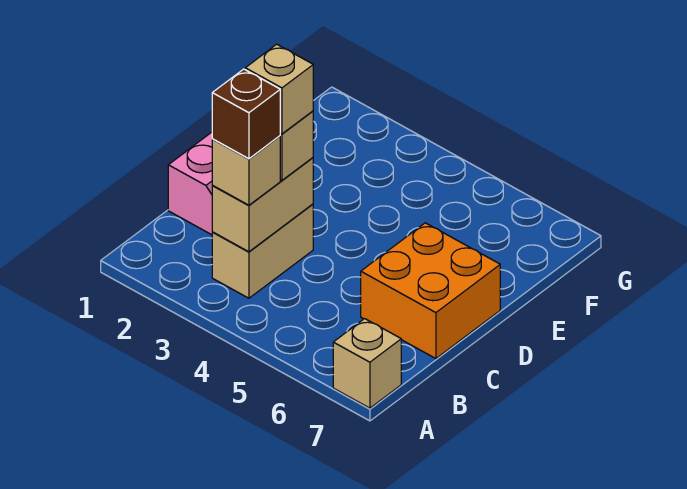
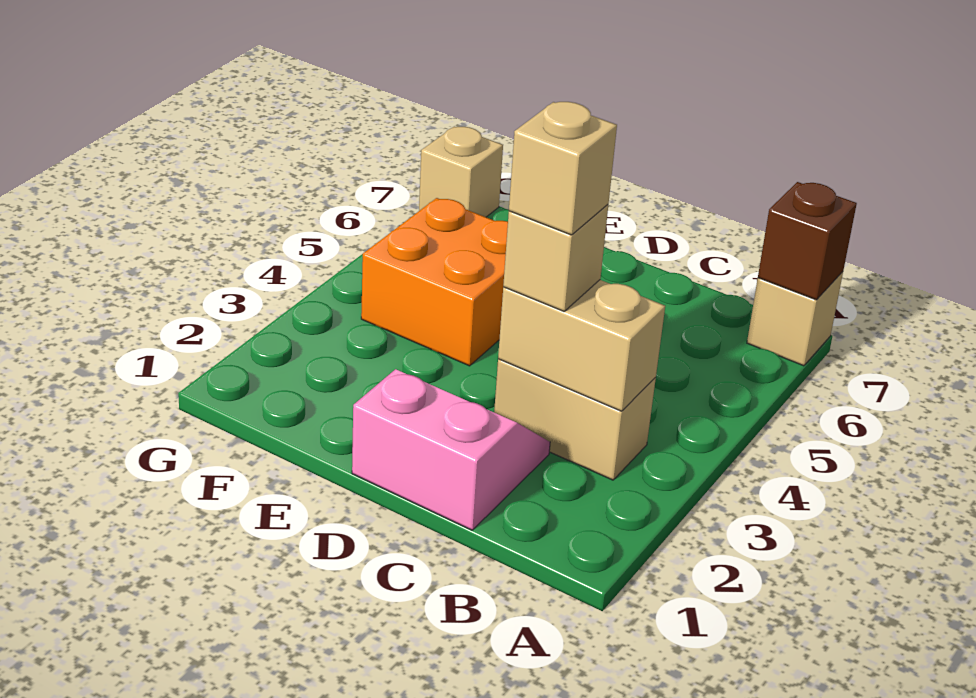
tan 1x1 brick [212,136,280,205] -> tan 1x1 brick moved to [419,127,503,217]
brown 1x1 brick [212,69,280,159] -> brown 1x1 brick moved to [758,182,857,300]
orange 2x2 brick [361,223,500,359] -> orange 2x2 brick moved to [361,198,508,366]

